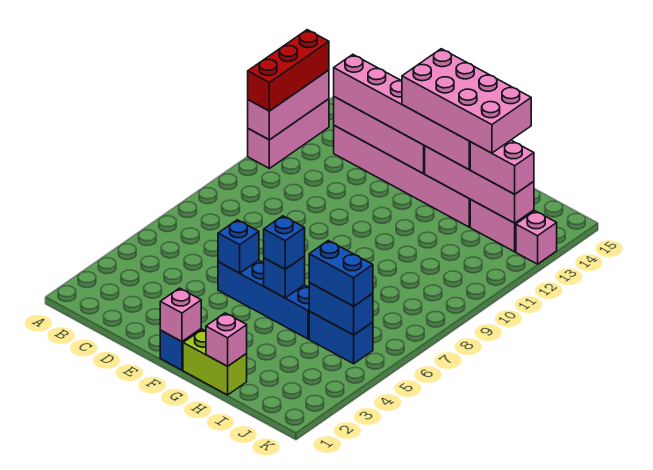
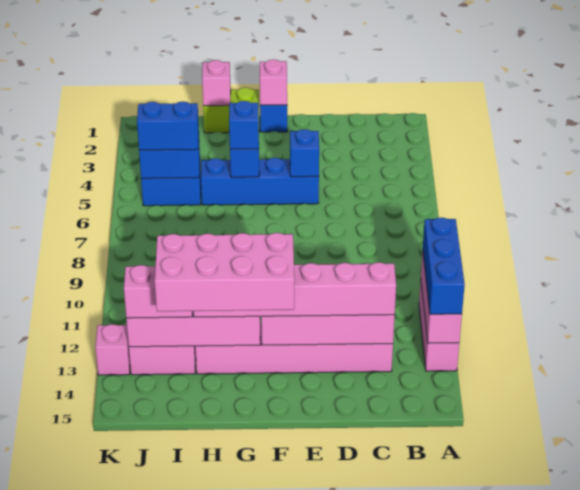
red 1x3 brick [248,30,329,111] -> blue 1x3 brick [423,218,465,314]

